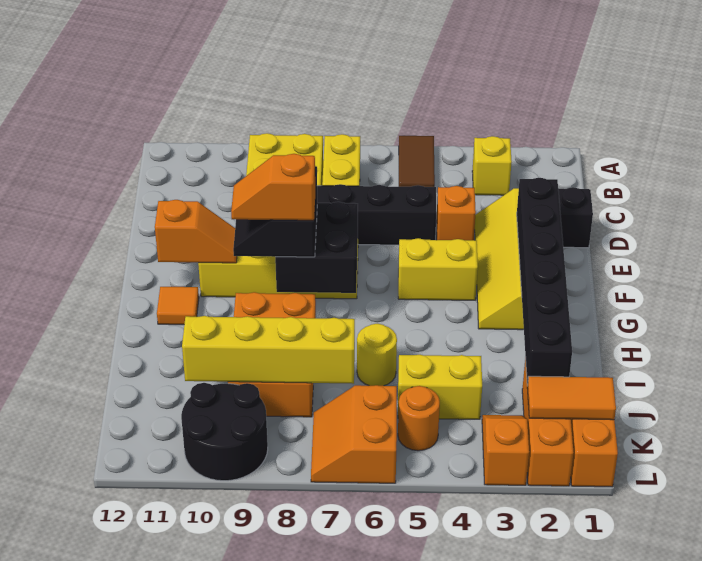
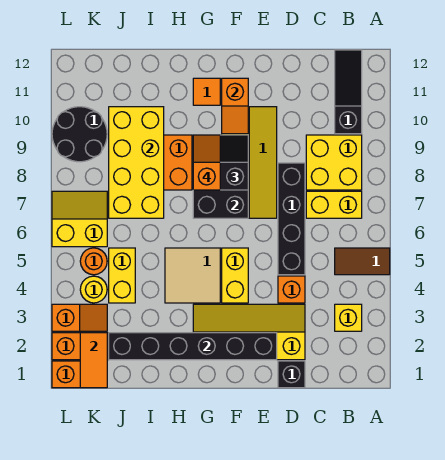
none -> black 1x3 slope [335,50,362,134]
none -> tan 2x2 tile [165,248,220,303]
yellow 1x1 round brick [357,324,397,386] -> yellow 1x1 round brick moved to [80,276,107,303]
yellow 1x4 brick [182,316,355,384] -> yellow 2x4 brick [109,107,164,218]
orange 2x2 slope [311,385,397,483] -> yellow 2x2 slope [52,191,107,247]

